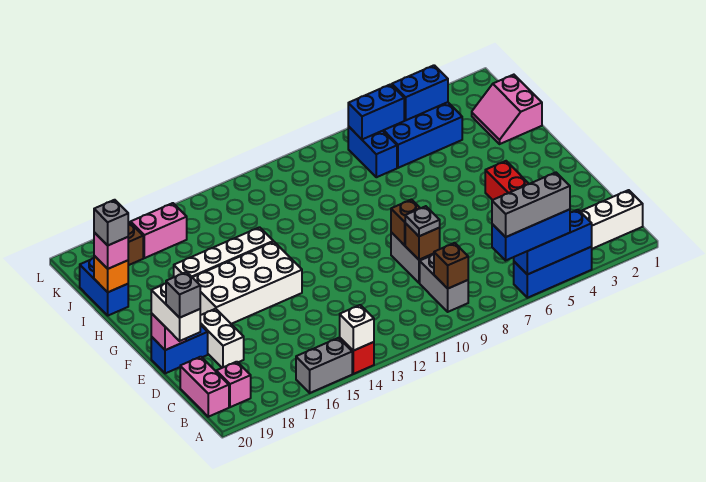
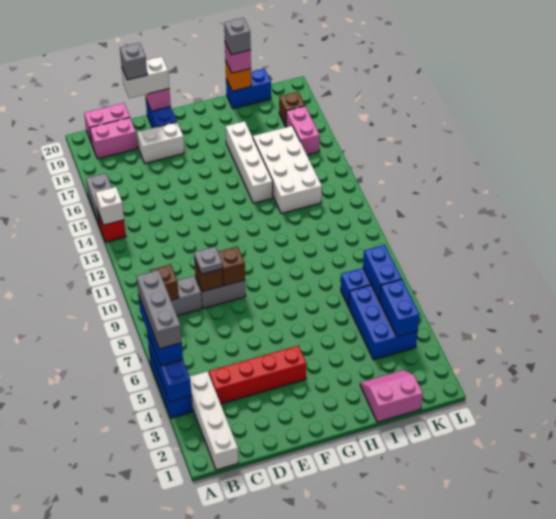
pink 1x1 brick [216,362,251,407] -> pink 1x2 brick [90,118,137,159]
white 2x4 brick [192,242,302,324] -> white 2x4 brick moved to [253,126,322,214]

